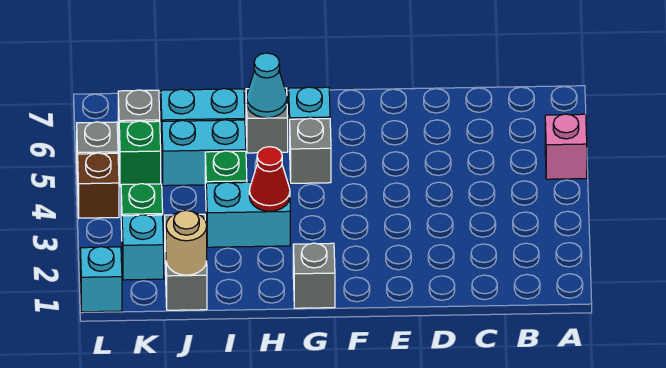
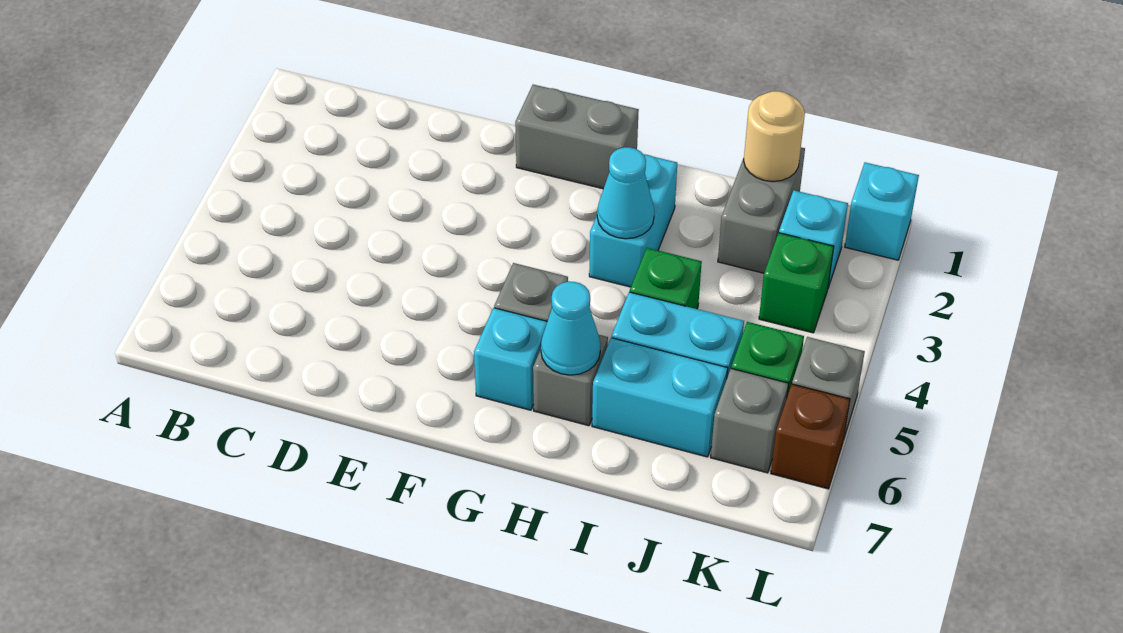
pink 1x1 brick [545,114,587,179] -> none
grey 1x1 brick [293,243,335,308] -> grey 1x2 brick [515,85,639,189]
cyan 1x2 brick [206,182,290,247] -> cyan 1x2 brick turned to [589,154,677,287]
red 1x1 cone [249,147,290,211] -> cyan 1x1 cone [597,147,654,239]
brown 1x1 brick [78,153,119,218] -> brown 1x1 brick moved to [771,384,850,489]

